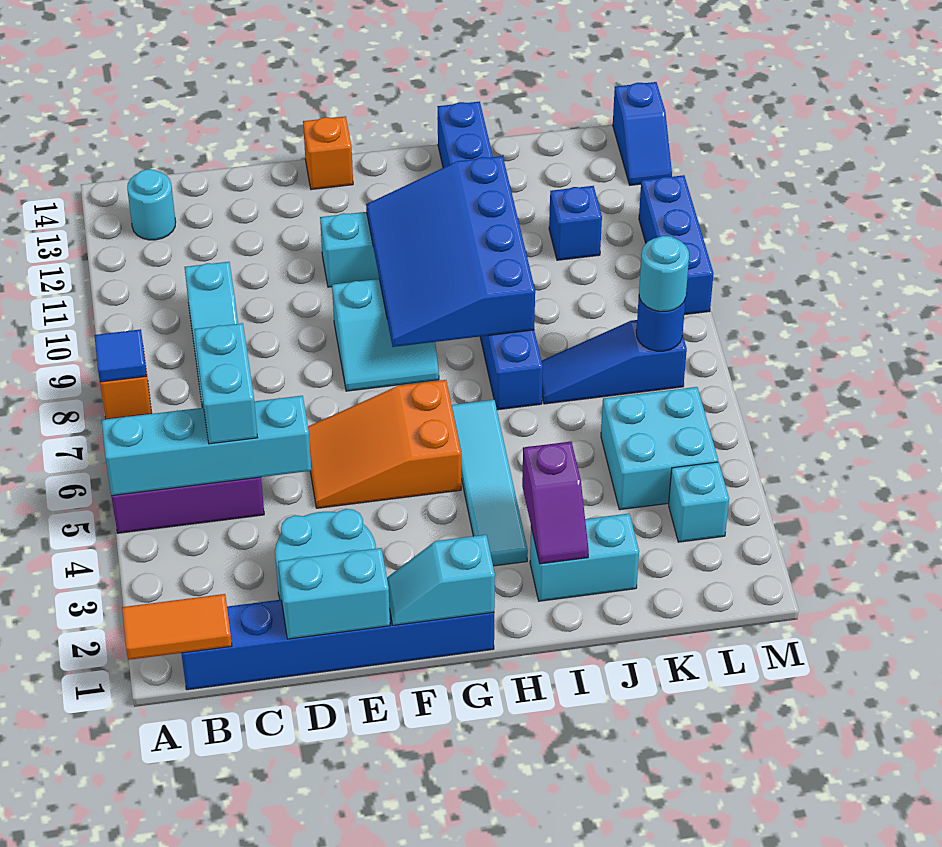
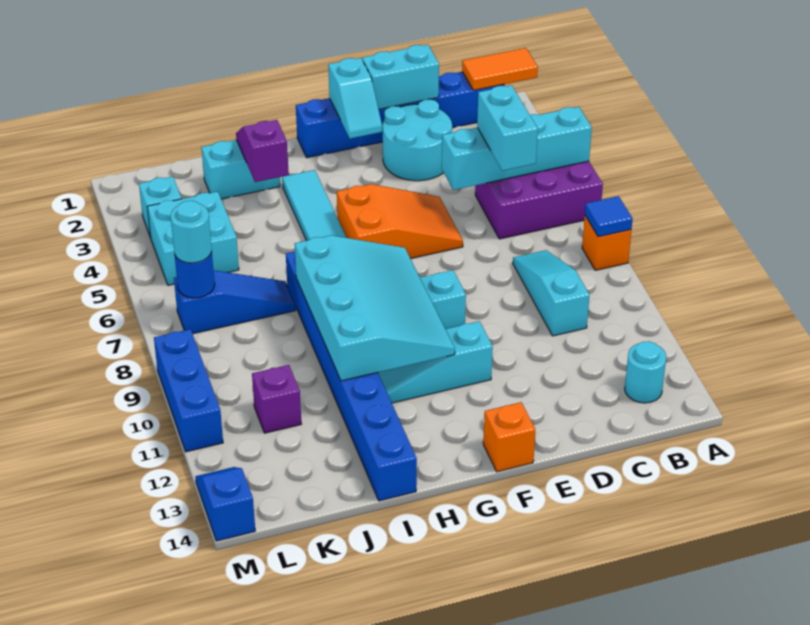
cyan 1x2 slope [387,535,495,625] -> cyan 1x2 slope turned to [328,58,382,139]
blue 3x4 slope [366,156,535,347] -> cyan 3x4 slope [295,235,455,381]
blue 1x1 brick [549,186,602,260] -> purple 1x1 brick [252,365,301,433]

